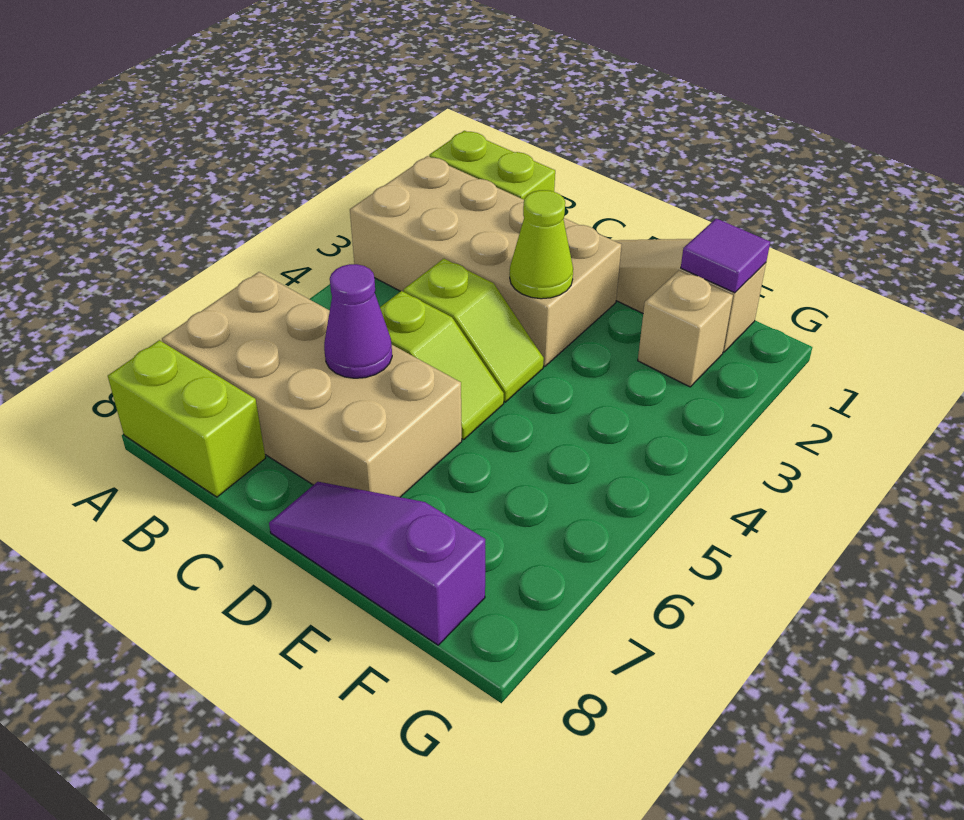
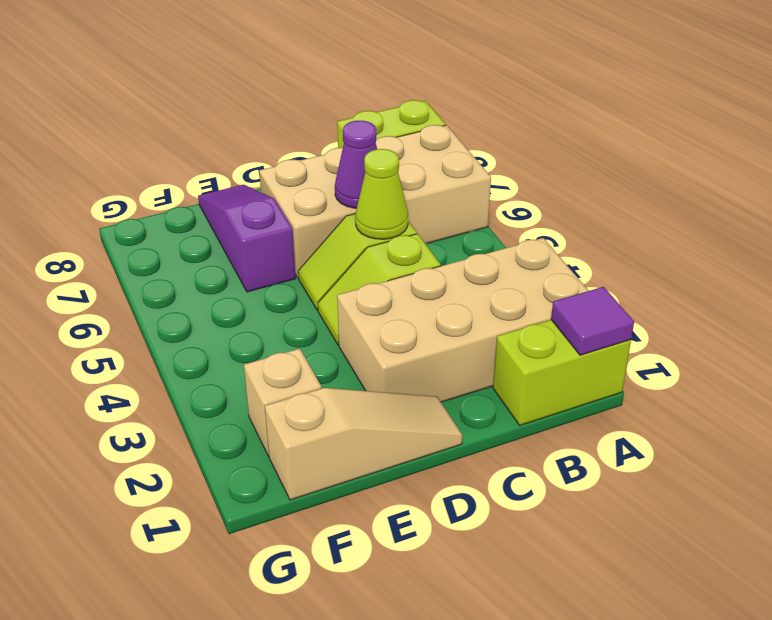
lime 1x1 cone [510,190,573,299] -> lime 1x1 cone moved to [355,149,408,239]
purple 1x3 slope [269,482,486,645] -> purple 1x3 slope turned to [198,185,295,292]
purple 1x1 tile [681,219,770,293] -> purple 1x1 tile moved to [551,287,634,355]

